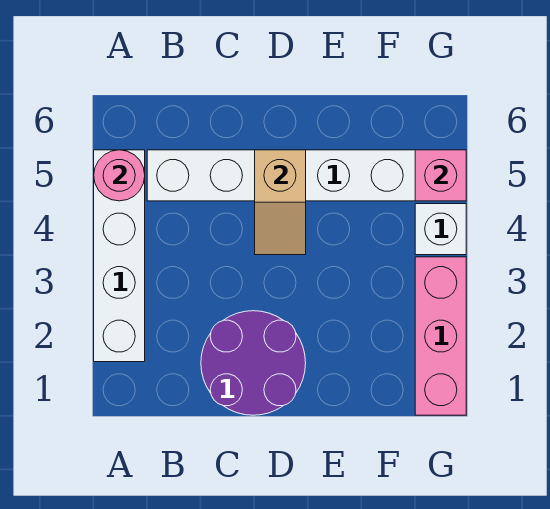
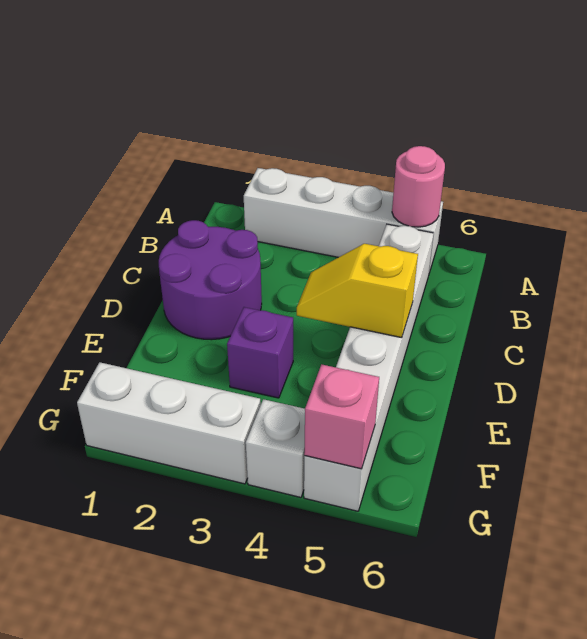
tan 1x2 slope [255,150,306,255] -> yellow 1x2 slope [297,244,418,338]
none -> purple 1x1 brick [227,307,293,398]
pink 1x3 brick [415,257,466,415] -> white 1x3 brick [77,362,261,484]

